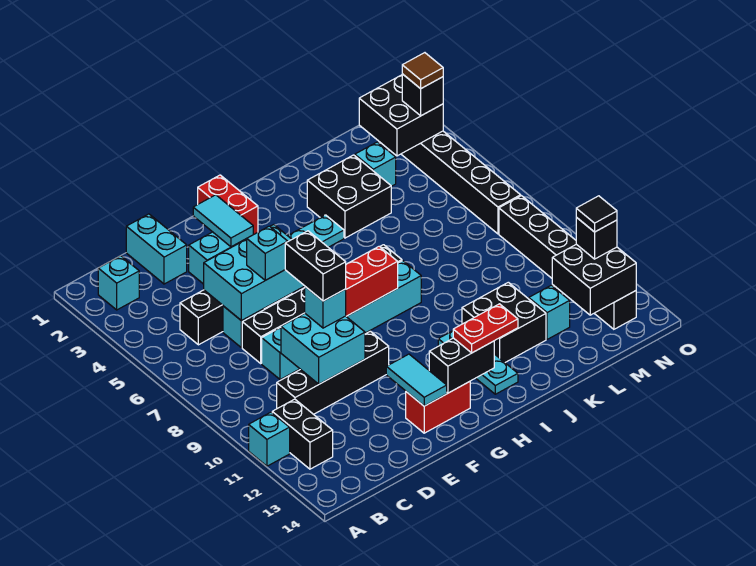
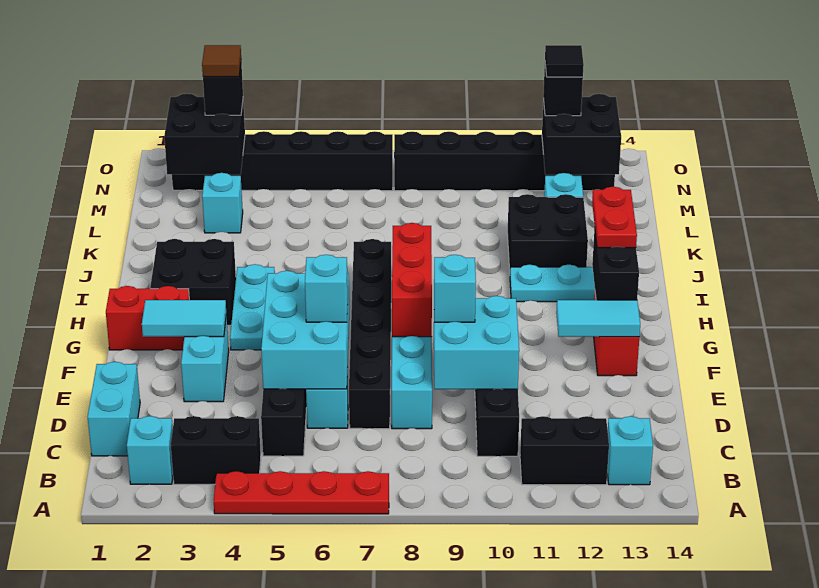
none -> red 1x4 plate [214,471,389,514]
cyan 1x1 brick [249,412,290,466] -> cyan 1x1 brick moved to [607,416,653,485]
cyan 1x2 brick [126,214,187,284] -> cyan 1x2 brick turned to [88,362,140,456]
black 1x2 brick [285,231,346,301] -> black 1x2 brick moved to [171,416,261,484]
black 2x2 brick [307,155,391,238] -> black 2x2 brick moved to [150,239,236,325]

